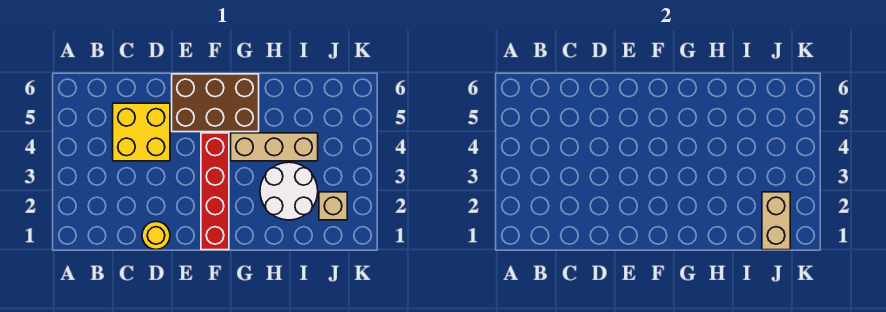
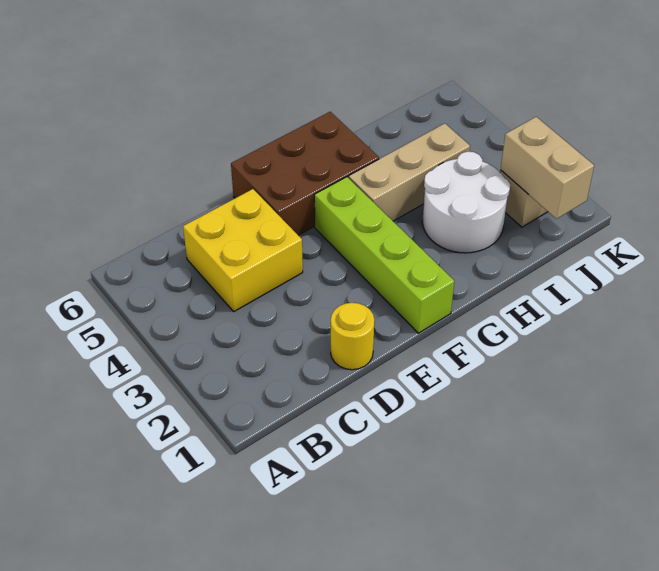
red 1x4 brick [201,133,229,250] -> lime 1x4 brick [314,177,454,333]

